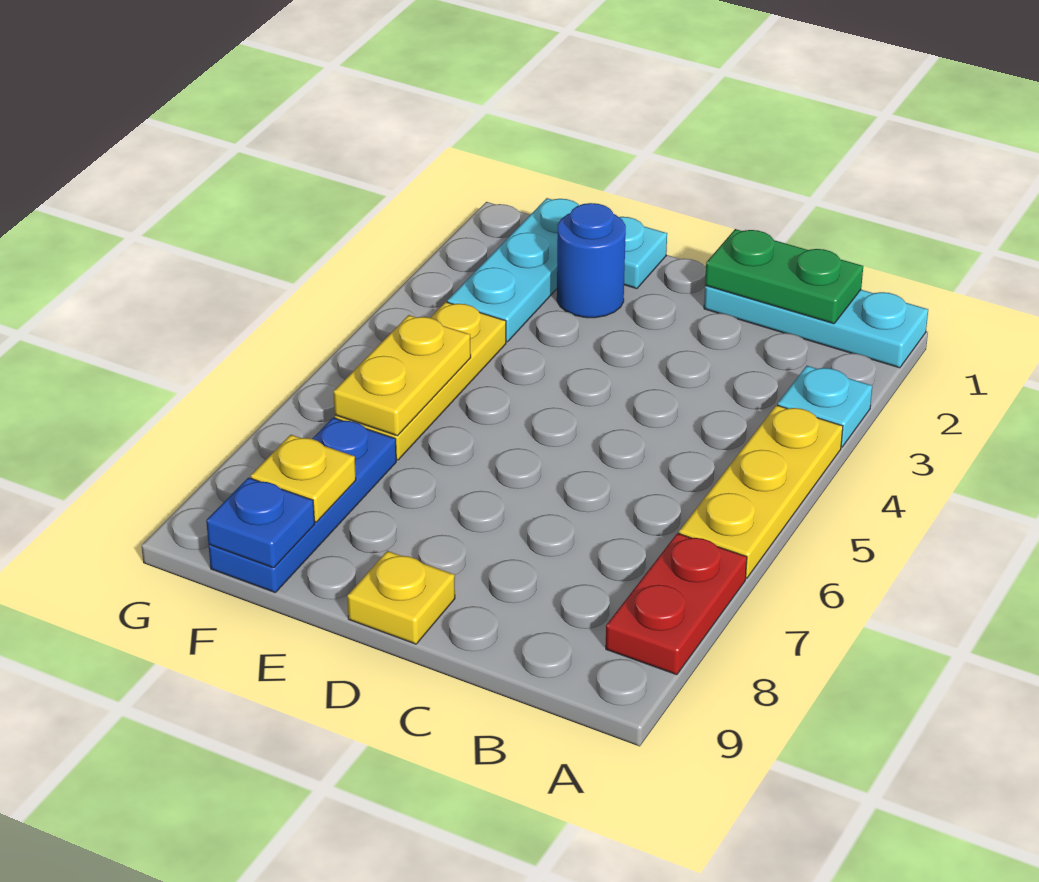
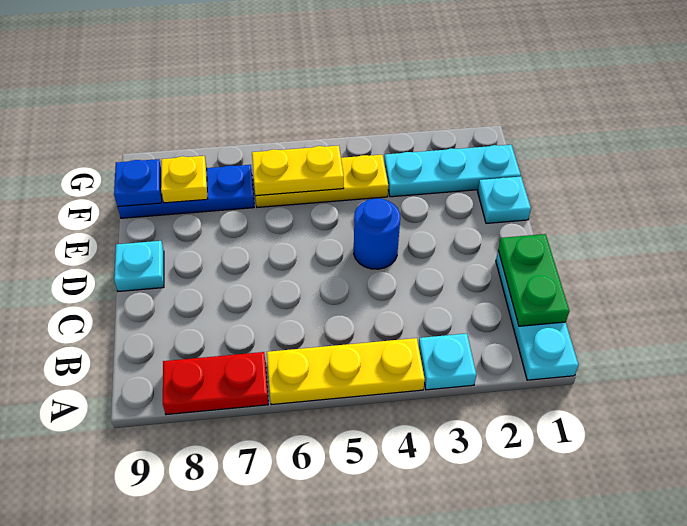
yellow 1x1 plate [347,551,455,644] -> cyan 1x1 plate [114,241,164,291]
blue 1x1 round brick [557,203,626,318] -> blue 1x1 round brick moved to [354,198,400,269]

